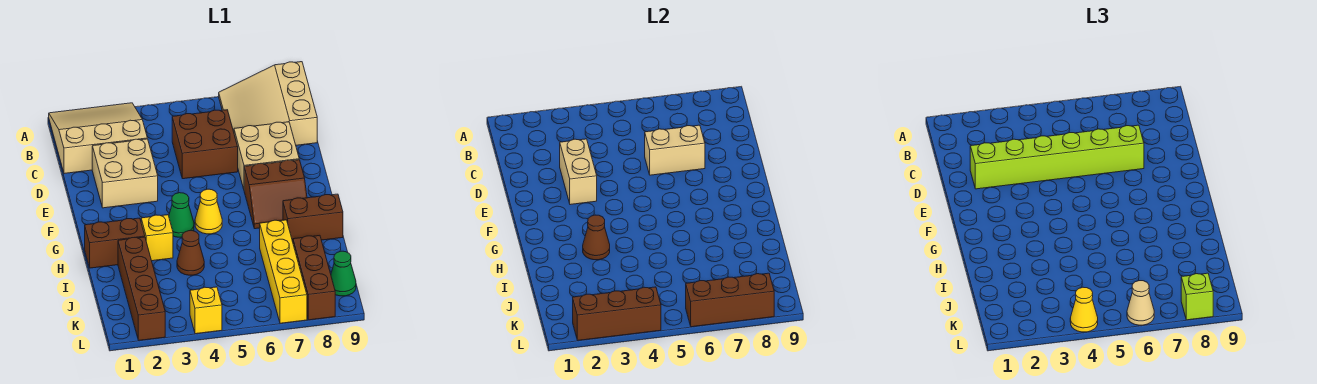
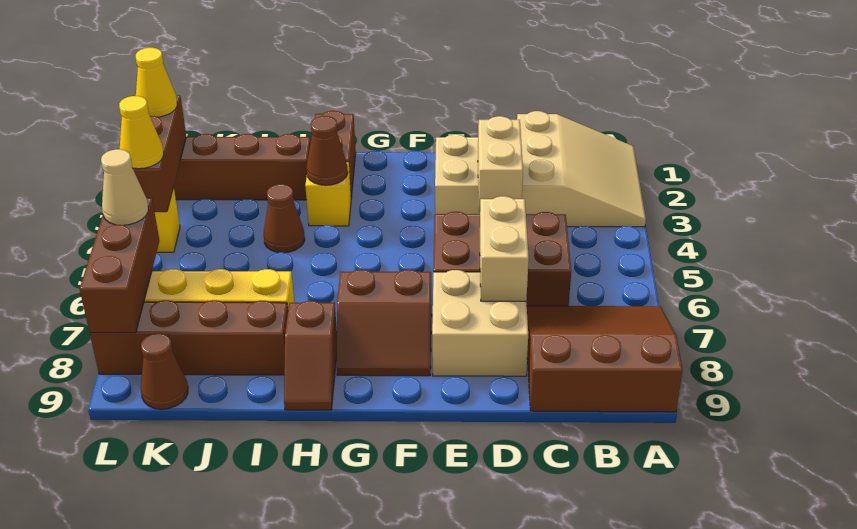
tan 3x3 slope [219,62,317,145] -> brown 3x3 slope [527,306,683,412]
brown 2x2 brick [172,110,238,179] -> brown 2x3 brick [433,212,571,306]
lime 1x6 brick [970,125,1144,189] -> none
tan 1x2 brick [560,139,597,205] -> tan 1x2 brick turned to [478,116,523,212]
brown 2x2 slope [244,160,307,229] -> brown 2x2 slope turned to [337,270,432,376]
green 1x1 cone [169,193,194,237] -> none
yellow 1x1 cone [195,189,222,234] -> yellow 1x1 cone moved to [136,48,177,117]
brown 1x2 brick [283,194,343,242] -> brown 1x2 slope [284,301,337,410]
brown 1x3 brick [293,235,335,320] -> brown 1x4 brick [90,300,288,375]
green 1x1 cone [331,251,356,296] -> brown 1x1 cone [141,333,188,409]
lime 1x1 brick [1181,273,1213,320] -> none

